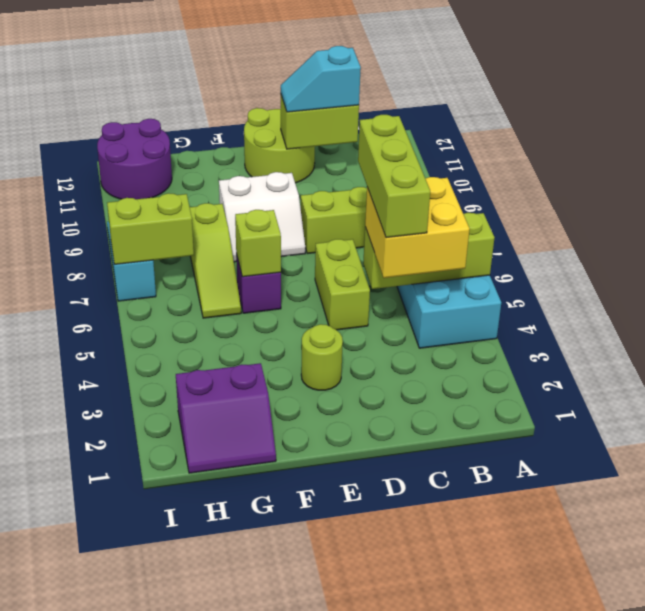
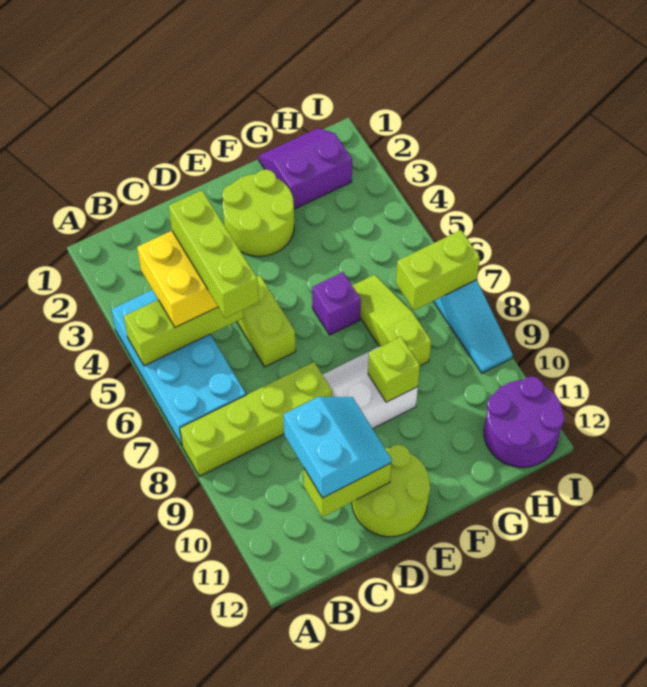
cyan 1x2 slope [281,46,361,112] -> cyan 2x2 slope [283,397,392,498]
lime 1x1 round brick [301,324,343,390] -> lime 2x2 round brick [222,169,294,256]
lime 1x1 brick [235,210,281,277] -> lime 1x1 brick moved to [368,337,420,402]

